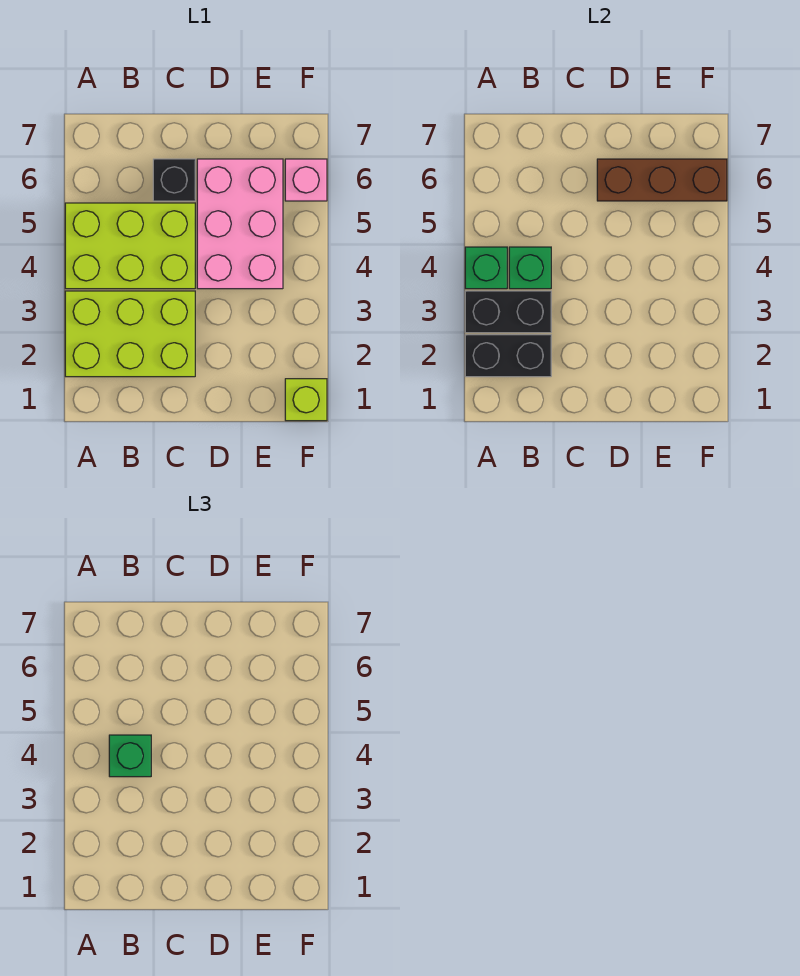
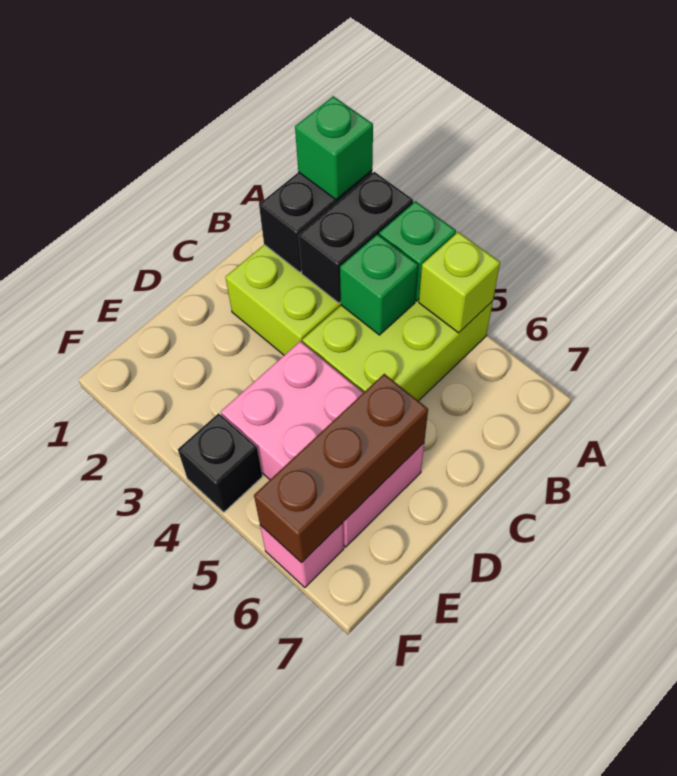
green 1x1 brick [109,735,151,777] -> green 1x1 brick moved to [295,96,373,200]
black 1x1 brick [153,159,195,201] -> black 1x1 brick moved to [178,413,262,512]
lime 1x1 brick [285,379,327,421] -> lime 1x1 brick moved to [419,232,500,333]

